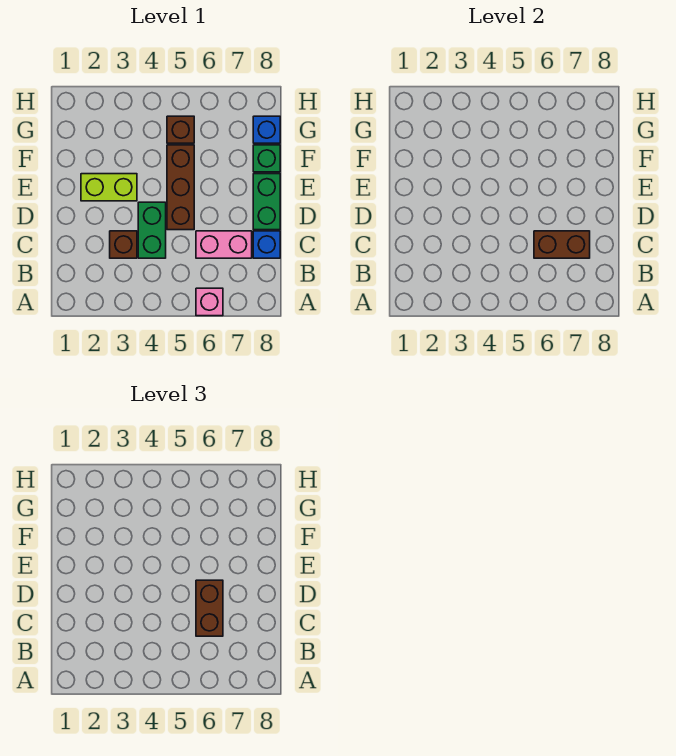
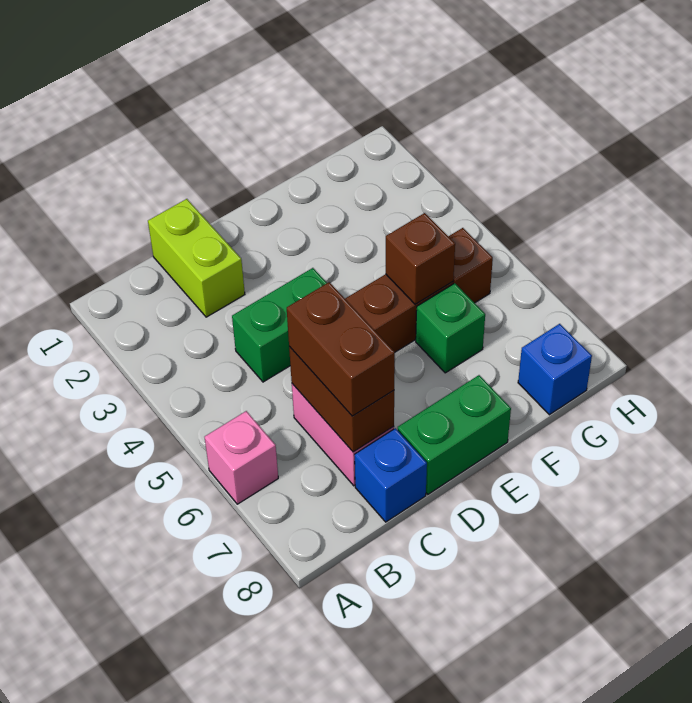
brown 1x1 brick [110,231,137,258] -> brown 1x1 brick moved to [386,213,455,304]
brown 1x2 brick [196,580,223,636] -> brown 1x2 brick turned to [287,282,395,416]
lime 1x2 brick [81,174,137,201] -> lime 1x2 brick moved to [148,199,245,317]
green 1x1 brick [253,145,280,172] -> green 1x1 brick moved to [416,283,485,373]

